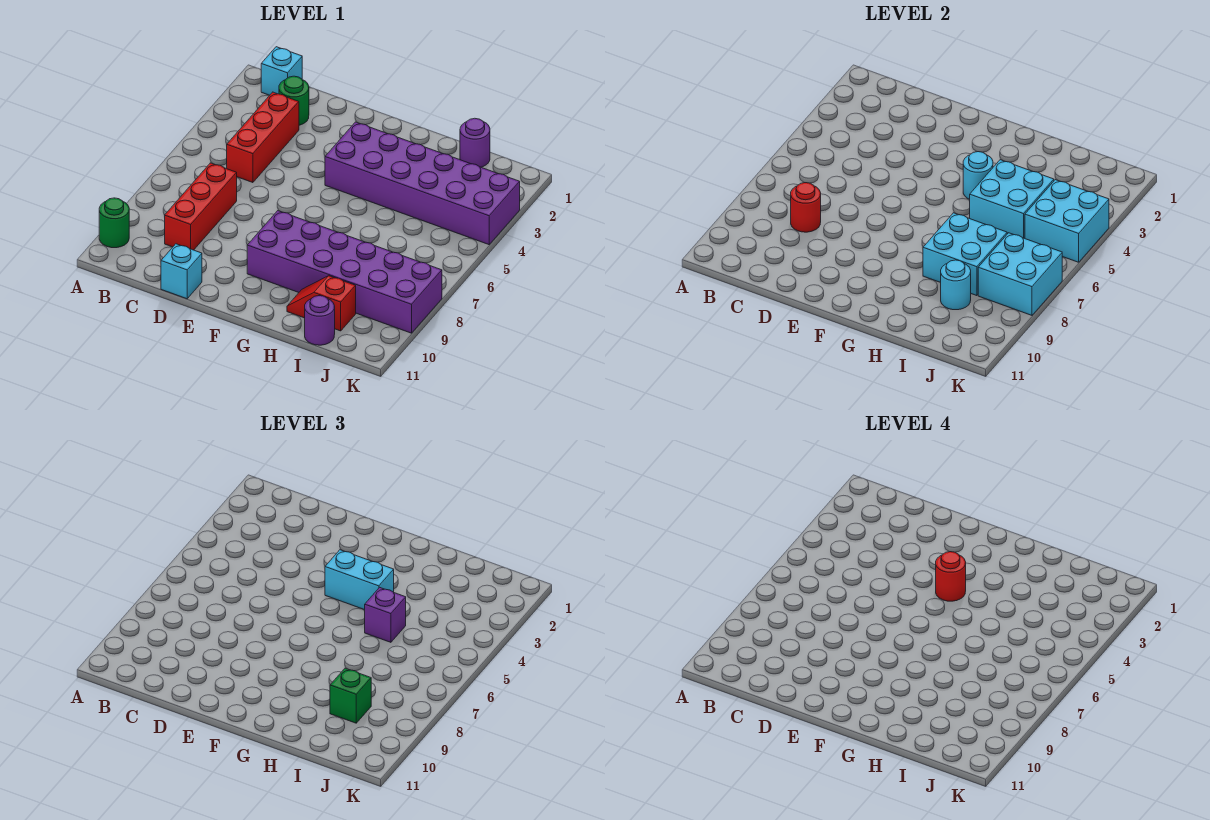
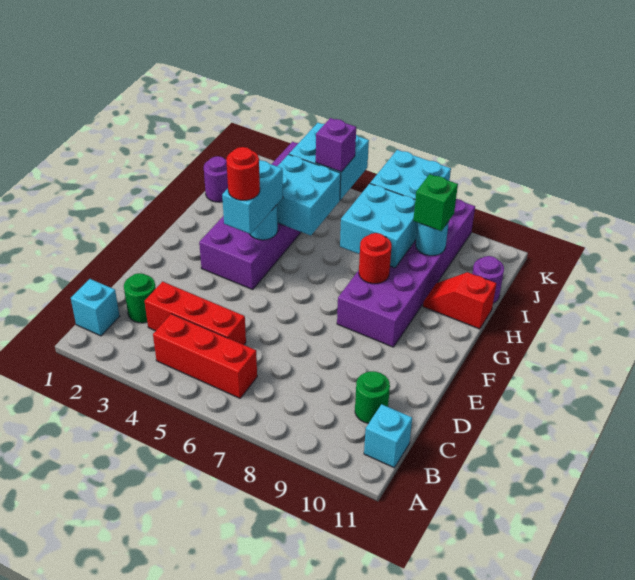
green 1x1 round brick [99,198,129,248] -> green 1x1 round brick moved to [355,371,390,424]
red 1x3 brick [165,163,237,250] -> red 1x3 brick moved to [153,314,257,398]
red 1x1 round brick [791,183,821,232] -> red 1x1 round brick moved to [359,233,391,284]
cyan 1x1 brick [161,244,202,299] -> cyan 1x1 brick moved to [364,404,412,468]
purple 1x1 brick [365,587,406,642] -> purple 1x1 brick moved to [316,118,356,172]
red 1x2 slope [287,276,356,331] -> red 1x2 slope turned to [423,272,496,329]

